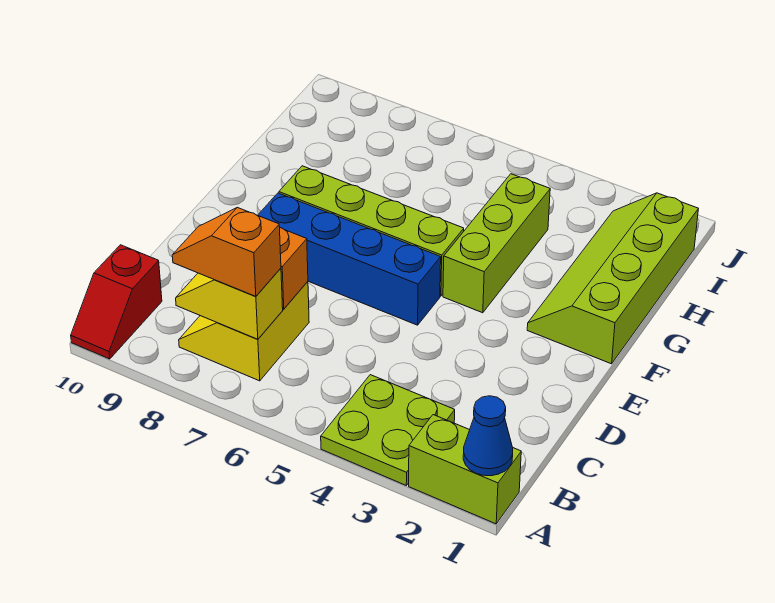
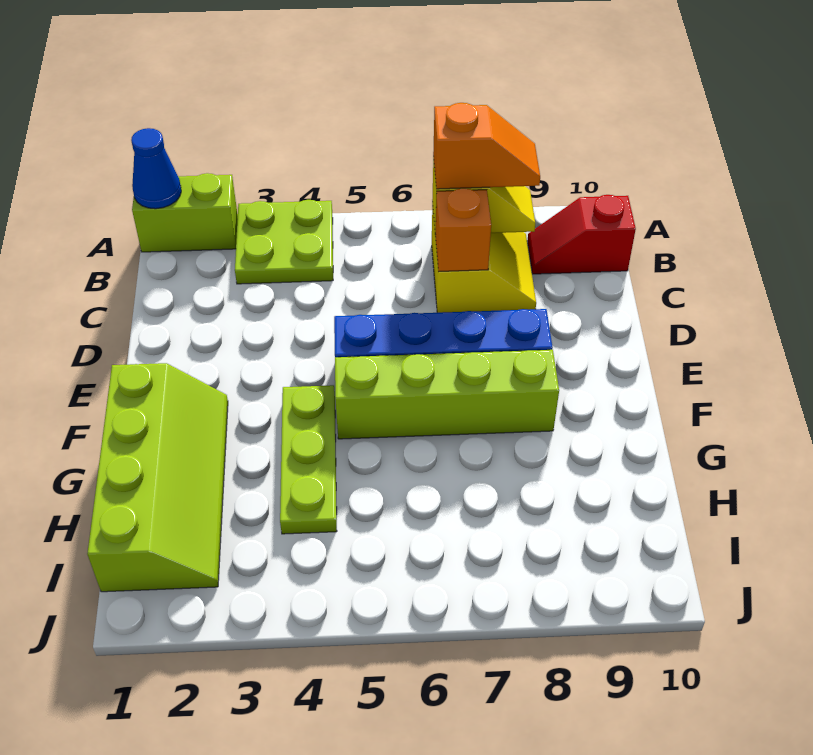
red 1x2 slope [71,245,162,359] -> red 1x2 slope turned to [527,195,636,274]
lime 1x3 brick [443,174,550,313] -> lime 1x3 plate [280,385,337,534]

